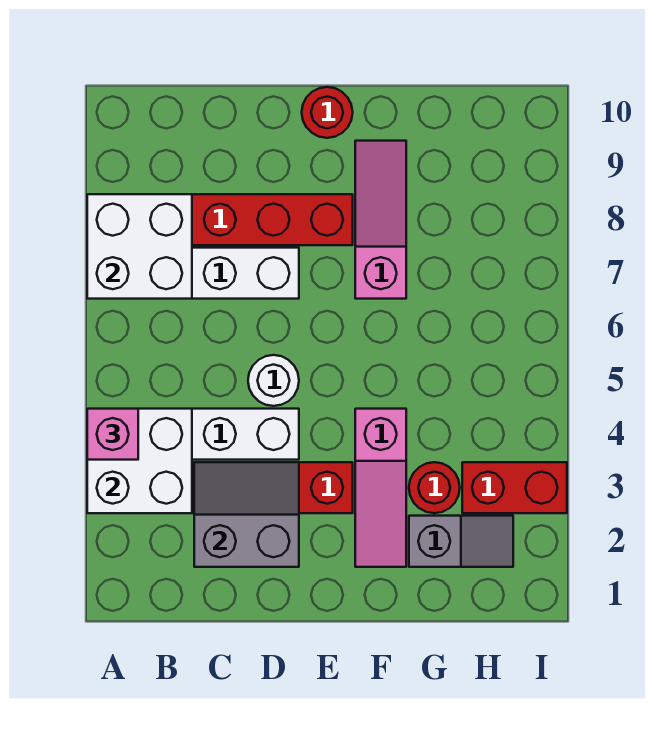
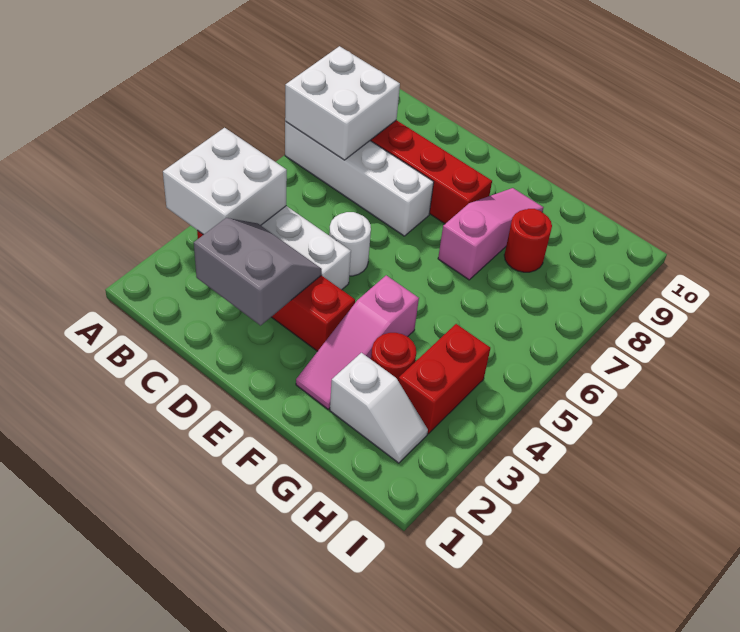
pink 1x1 brick [87,409,138,460] -> none
red 1x1 round brick [302,87,353,138] -> red 1x1 round brick moved to [504,209,552,272]
grey 1x2 slope [409,516,513,567] -> white 1x2 slope [330,353,428,463]
red 1x2 brick [462,462,567,513] -> red 1x2 brick turned to [398,324,490,434]

